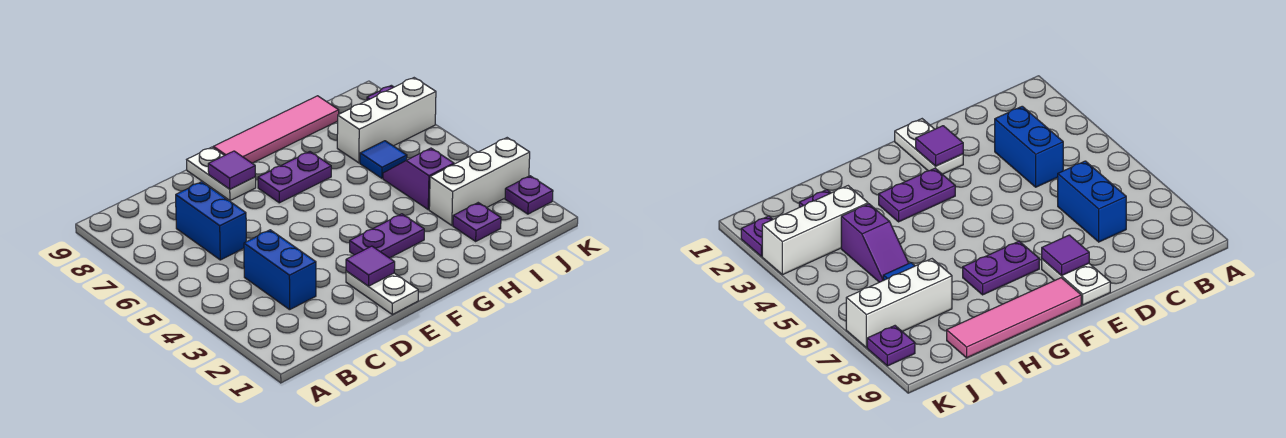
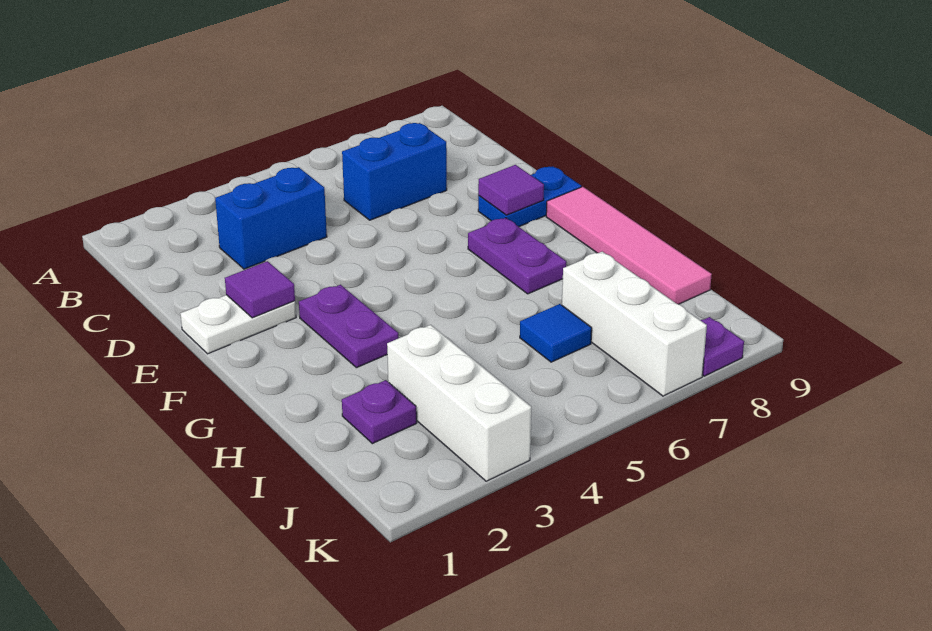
white 1x2 plate [187,147,256,200] -> blue 1x2 plate [478,166,581,227]
purple 1x2 slope [383,148,454,210] -> none
purple 1x1 plate [505,176,553,214] -> none

